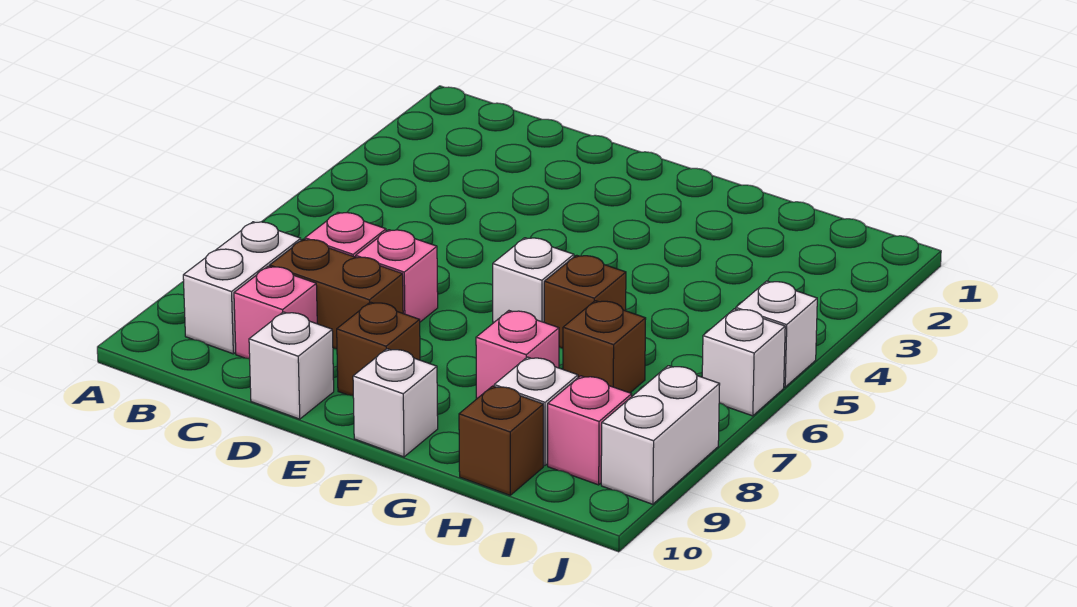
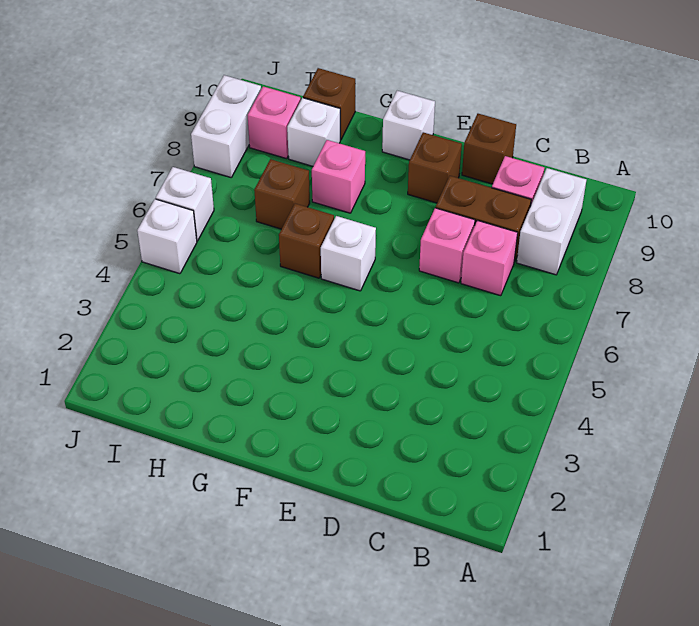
white 1x1 brick [249,312,334,419] -> brown 1x1 brick [462,114,516,184]

